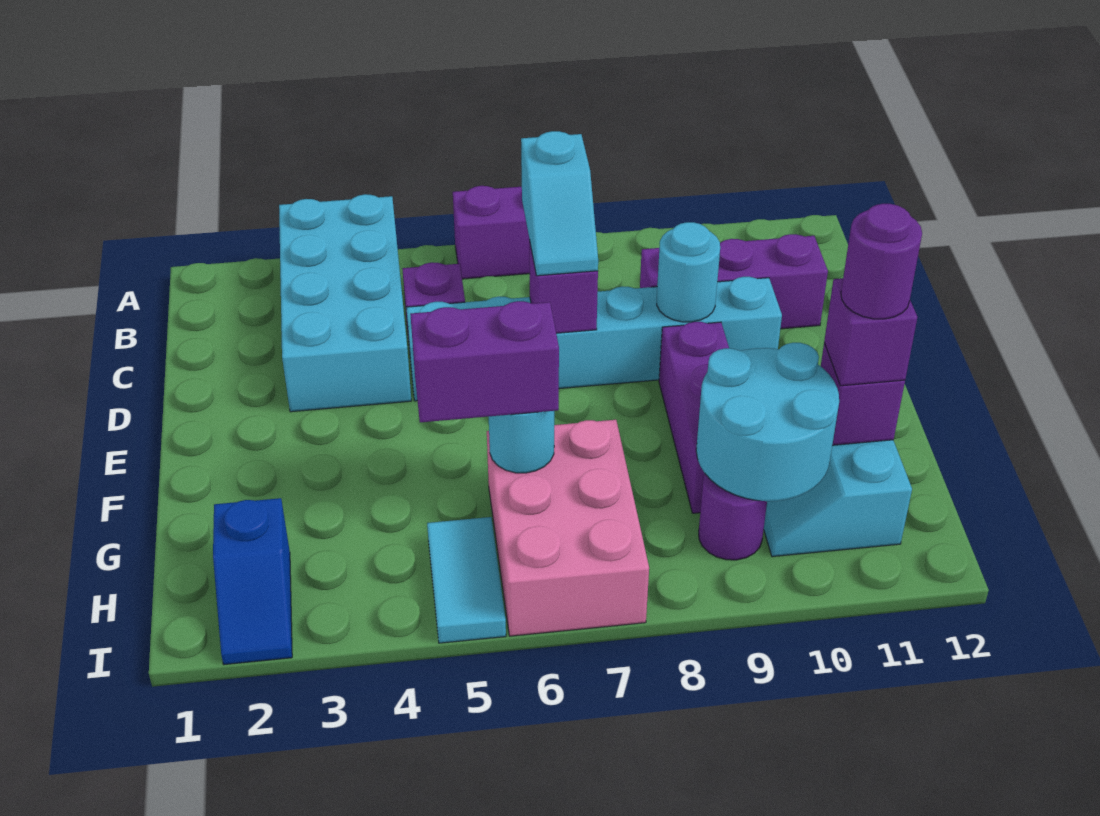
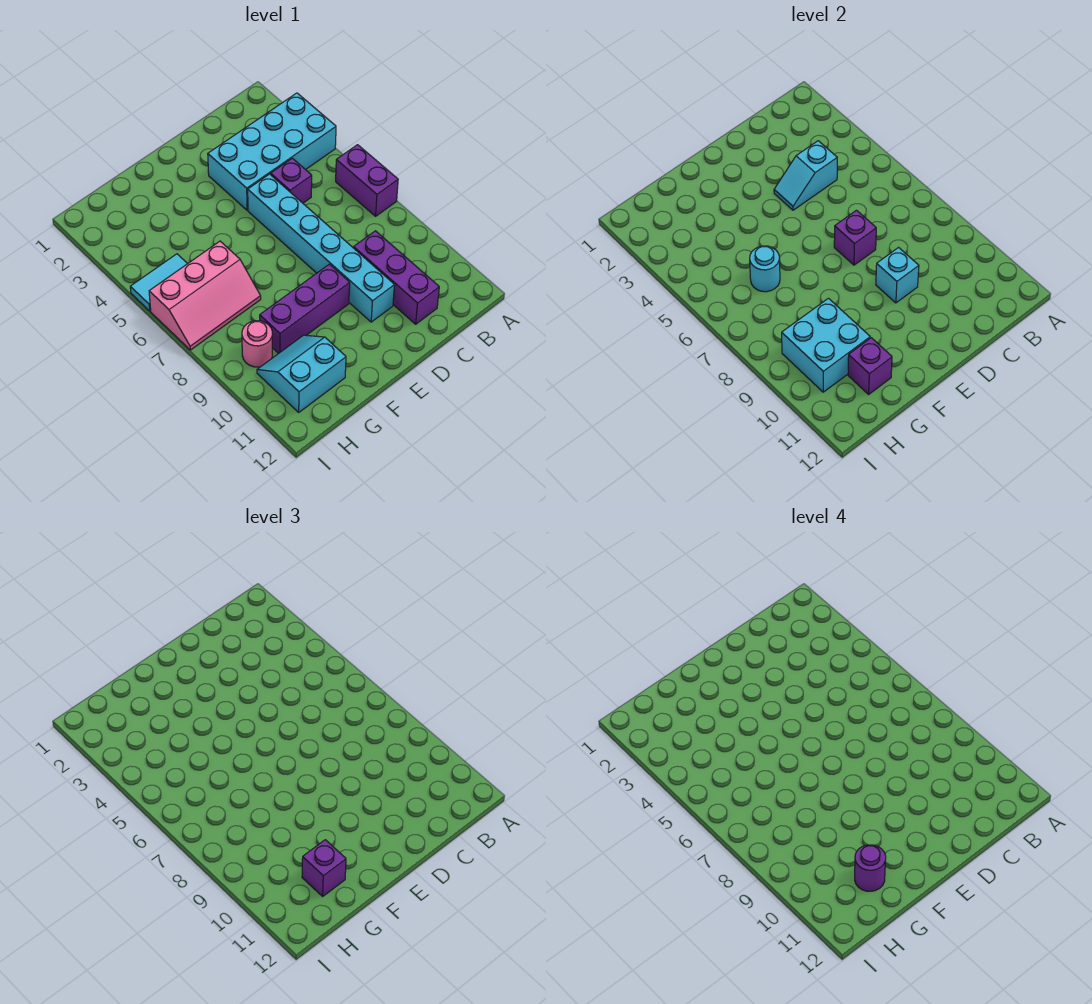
cyan 1x2 slope [521,131,598,276] -> cyan 1x2 slope moved to [774,141,837,210]
cyan 1x1 round brick [657,222,720,322] -> cyan 1x1 brick [876,248,919,303]
purple 1x2 brick [410,301,559,422] -> none
pink 2x3 brick [487,420,649,636] -> pink 2x3 slope [149,241,261,350]
cyan 2x2 round brick [696,343,839,501] -> cyan 2x2 brick [782,298,870,392]
blue 1x2 slope [213,498,292,665] -> none
purple 1x1 round brick [699,474,767,560] -> pink 1x1 round brick [242,321,272,367]

